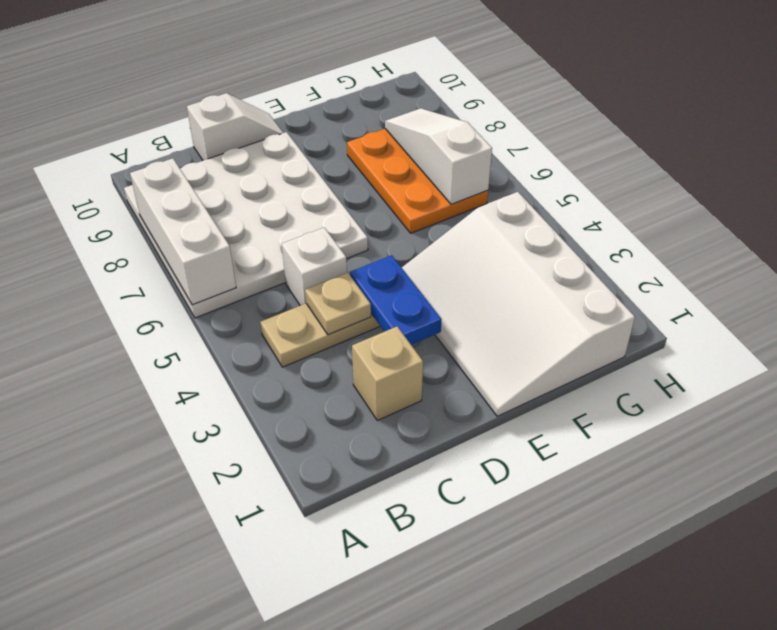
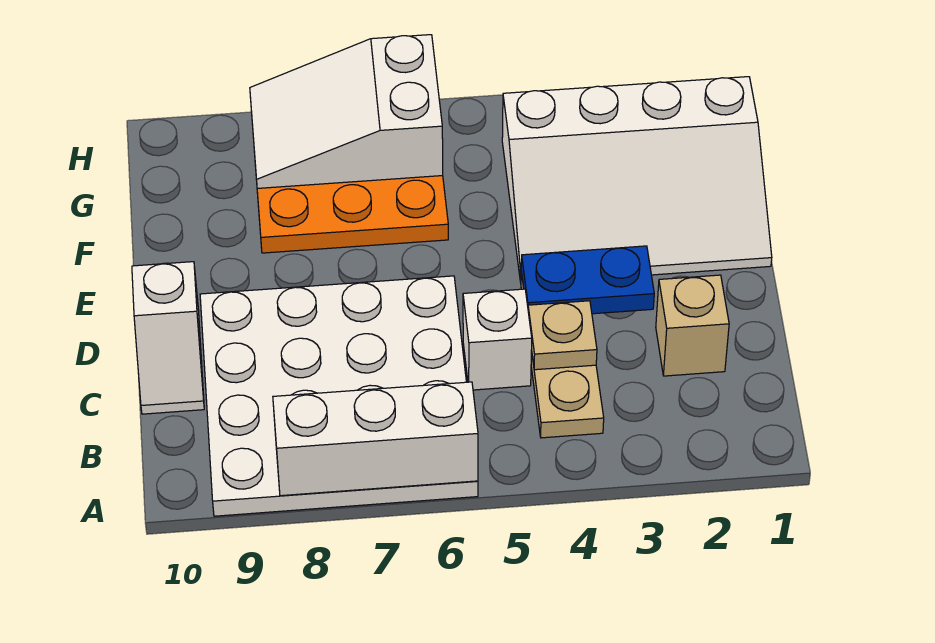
white 1x2 slope [187,93,283,160] -> white 1x2 slope turned to [132,262,204,414]
white 1x3 slope [385,108,492,204] -> white 2x3 slope [250,35,443,188]

